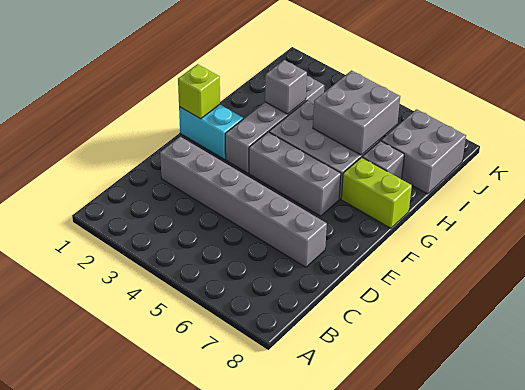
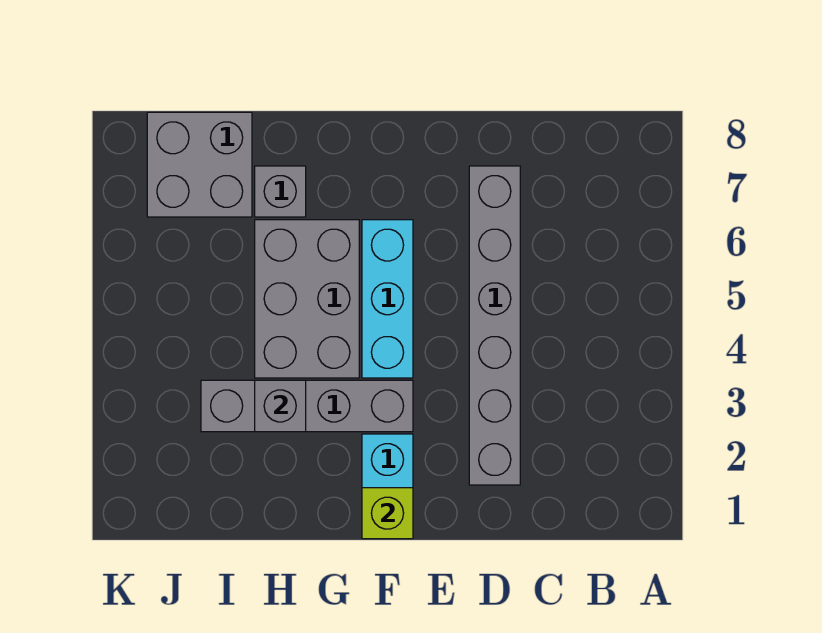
grey 1x3 brick [249,132,341,216] -> cyan 1x3 brick [362,220,413,378]
lime 1x2 brick [341,157,412,228] -> none
grey 2x2 brick [313,71,400,155] -> none

